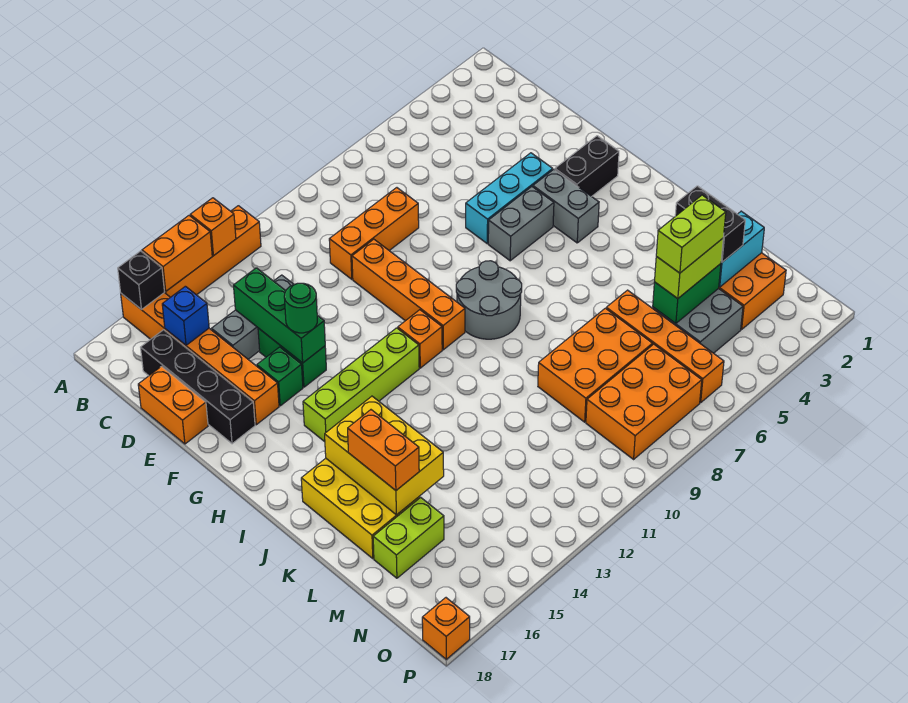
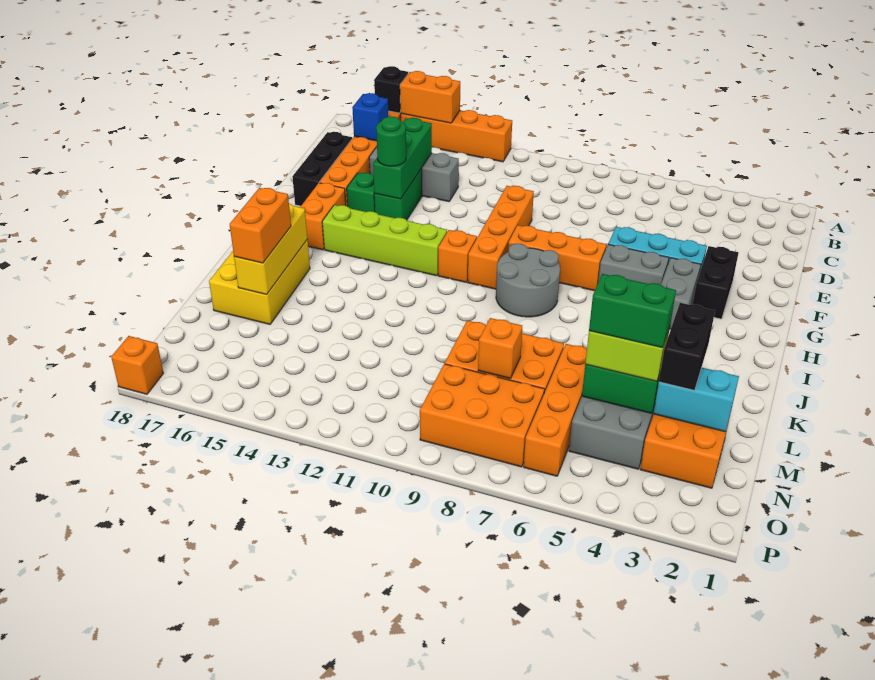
orange 1x1 brick [190,198,236,256] -> orange 1x1 brick moved to [478,318,522,379]
black 1x4 brick [141,330,255,444] -> black 1x3 brick [292,132,352,206]
orange 1x3 brick [329,188,419,279] -> orange 1x3 brick moved to [508,225,607,291]
orange 1x2 brick [138,366,208,444] -> orange 1x2 brick moved to [301,183,346,250]
black 1x2 brick [555,136,619,197] -> black 1x2 brick turned to [693,246,738,319]
yellow 2x3 brick [325,396,444,515] -> yellow 1x3 brick [234,203,307,295]
lime 1x2 brick [656,195,726,273] -> green 1x2 brick [589,274,676,348]
lime 1x2 brick [373,497,444,578] -> none

